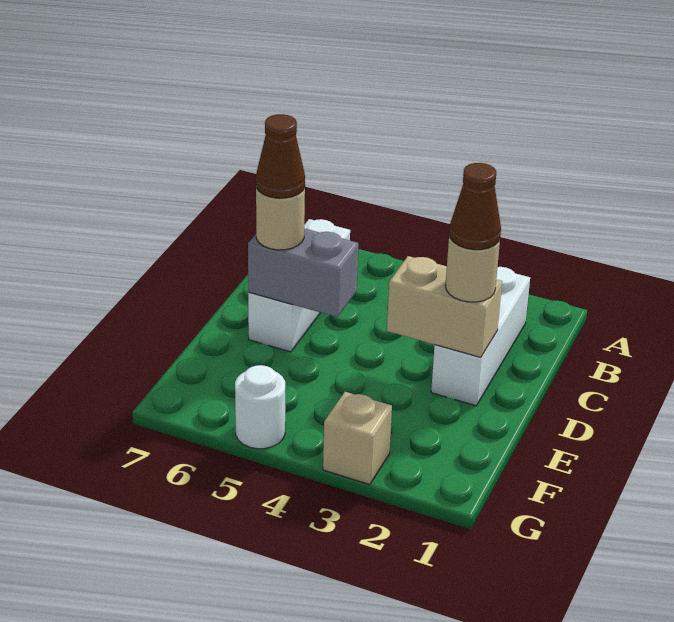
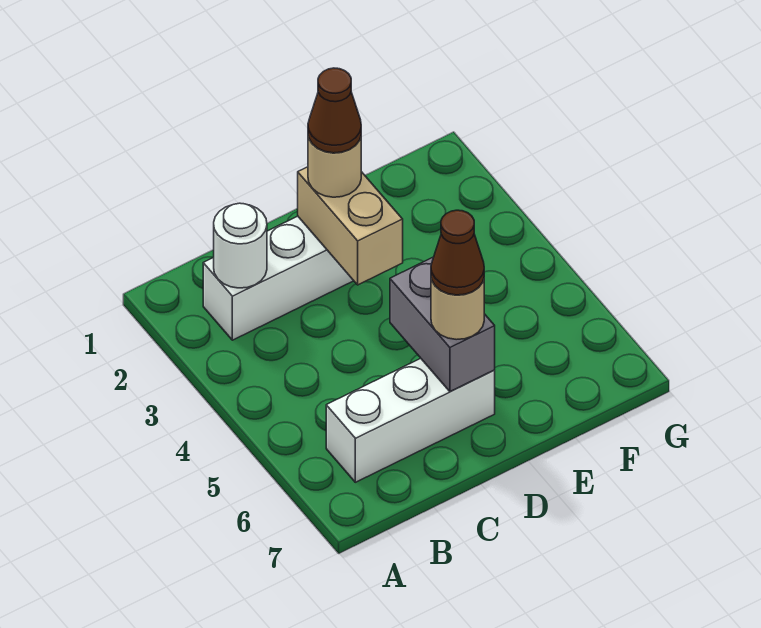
tan 1x1 brick [323,392,392,485] -> none
white 1x1 round brick [235,365,285,449] -> white 1x1 round brick moved to [214,203,267,288]

